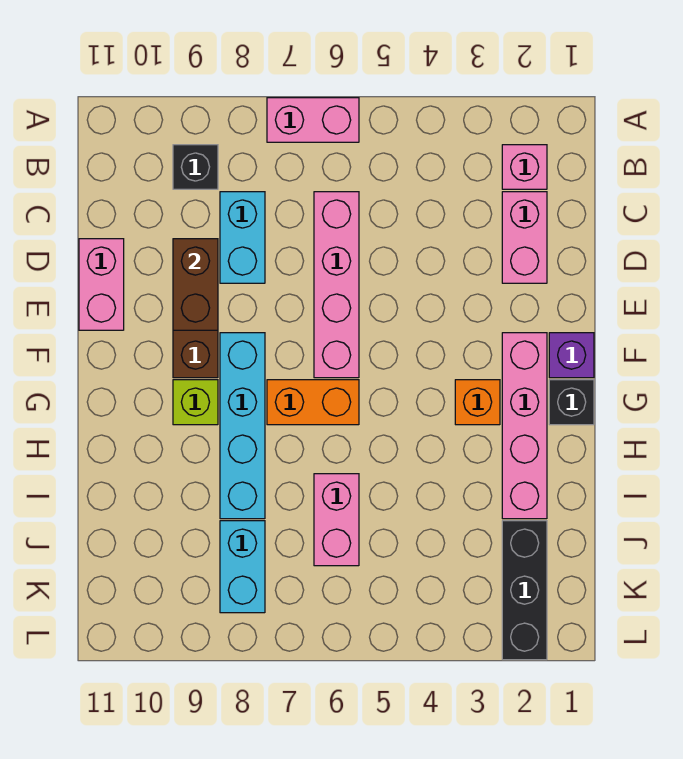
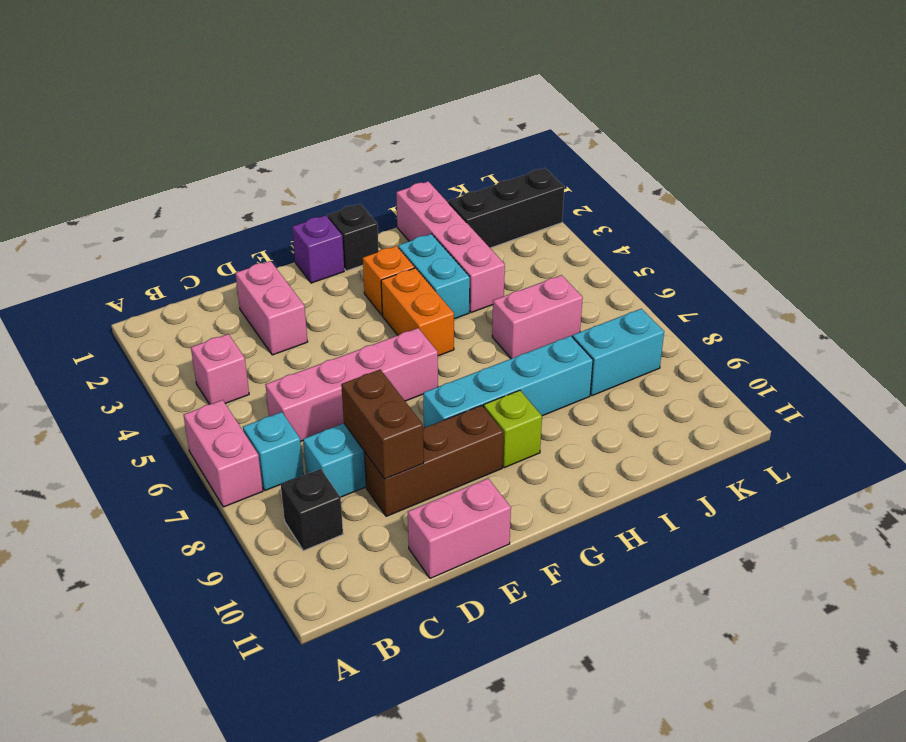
pink 1x1 brick [502,145,547,189] -> pink 1x1 brick moved to [191,334,249,404]
none -> cyan 1x1 brick [243,412,304,491]
pink 1x2 brick [502,192,547,283] -> pink 1x2 brick turned to [235,261,308,355]
brown 1x2 brick [173,239,218,330] -> brown 1x2 brick turned to [341,370,424,479]
pink 1x4 brick [502,333,547,519] -> pink 1x4 brick turned to [396,181,505,313]
orange 1x2 brick [267,380,359,425] -> orange 1x2 brick moved to [381,268,454,356]
none -> cyan 1x2 brick [398,234,470,319]

